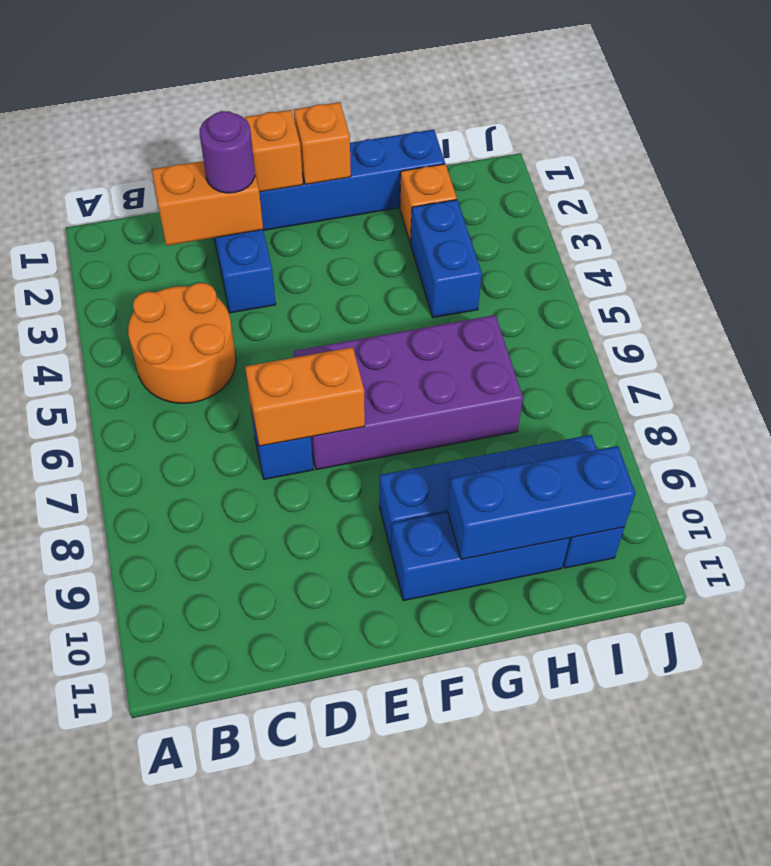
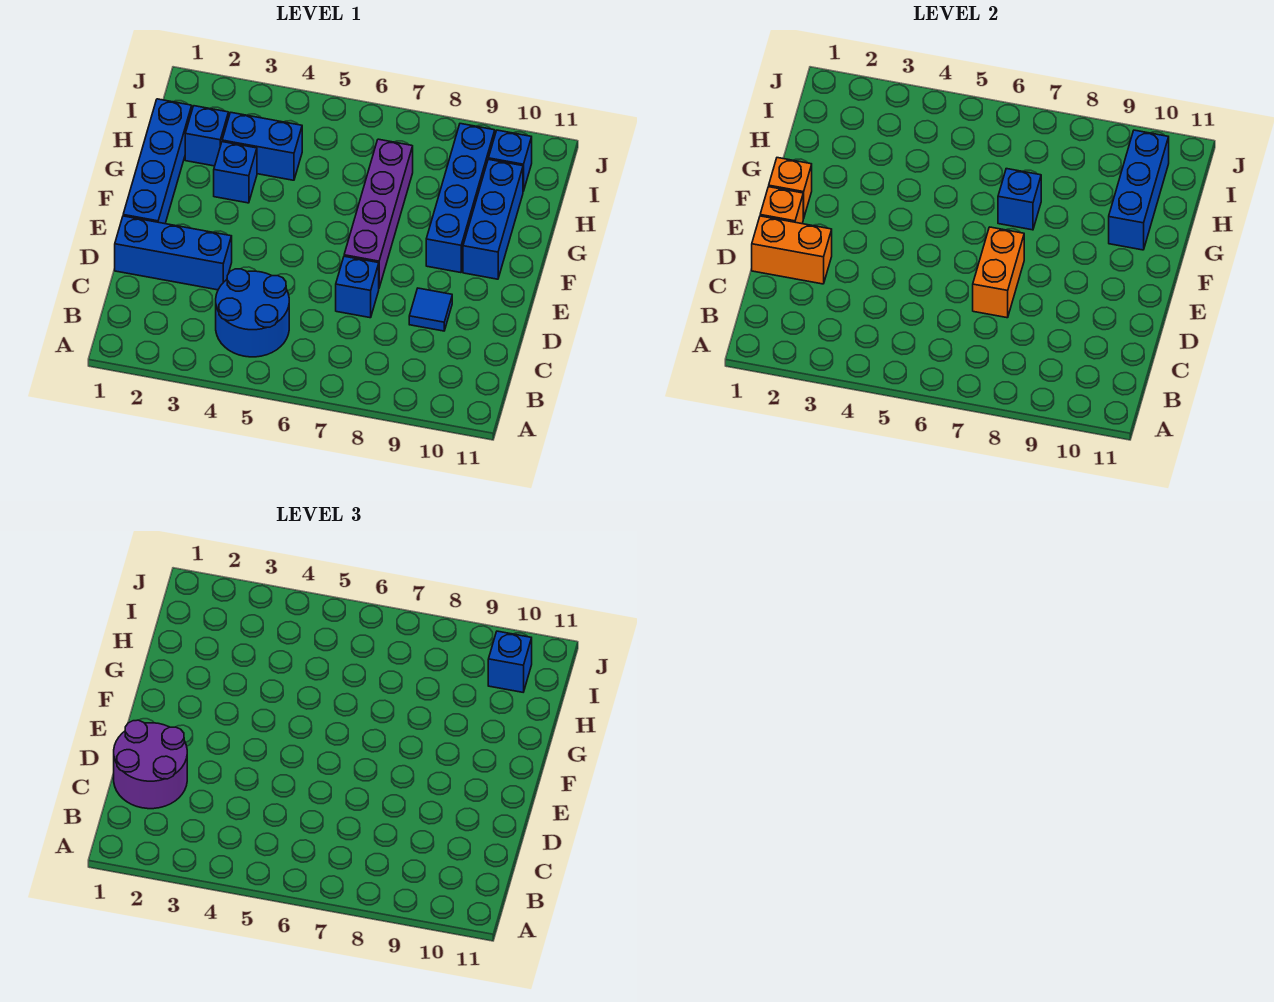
orange 2x2 round brick [128,283,236,403] -> blue 2x2 round brick [216,269,289,357]
orange 1x2 brick [152,161,263,246] -> orange 1x2 brick turned to [752,216,832,284]
purple 1x1 round brick [200,111,255,193] -> purple 2x2 round brick [114,720,187,809]
none -> blue 1x1 tile [409,288,452,331]
purple 2x4 brick [294,315,523,470] -> purple 1x4 brick [344,139,413,287]
none -> blue 1x1 brick [214,142,257,203]
none -> blue 1x1 brick [998,169,1041,230]
orange 1x1 brick [400,164,457,243] -> blue 1x1 brick [185,106,229,166]
none -> blue 1x1 brick [488,631,532,692]

